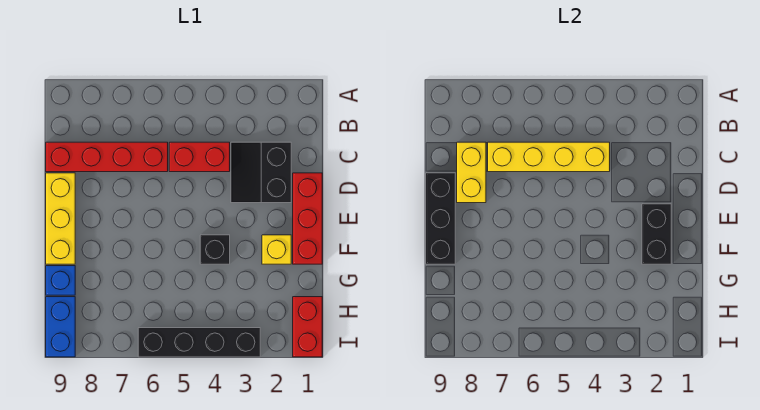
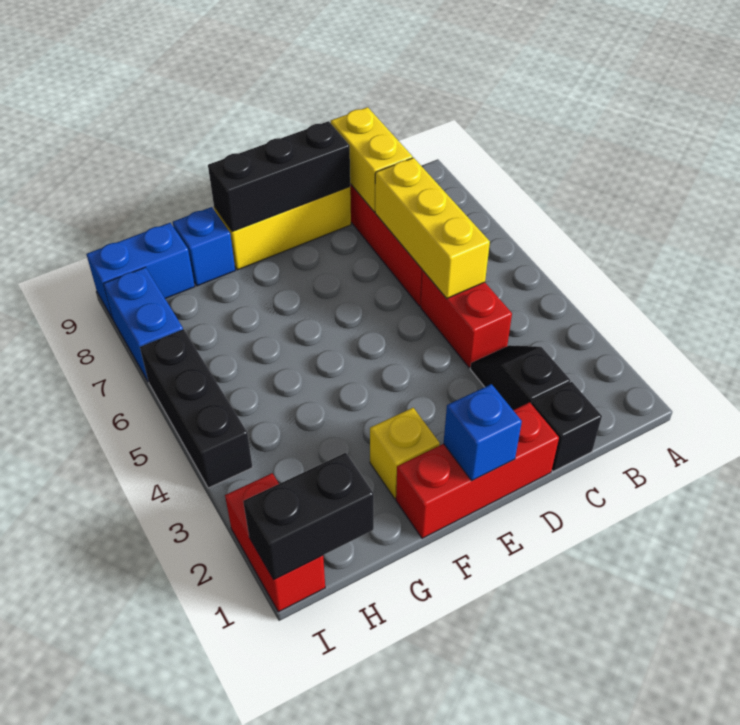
black 2x2 slope [231,142,291,203] -> black 1x2 slope [470,345,570,410]
yellow 1x4 brick [488,142,610,172] -> yellow 1x3 brick [375,158,490,298]
yellow 1x2 brick [457,142,486,203] -> yellow 1x2 brick turned to [331,107,413,212]
none -> blue 1x1 brick [444,384,522,481]
black 1x2 brick [642,204,671,264] -> black 1x2 brick moved to [243,453,374,579]
black 1x1 brick [200,235,230,264] -> black 1x1 brick moved to [531,382,602,471]
red 1x2 brick [293,297,322,357] -> red 1x2 brick turned to [225,473,325,612]
black 1x4 brick [138,328,260,357] -> black 1x3 brick [140,329,253,488]
none -> blue 1x2 brick [104,267,183,381]

